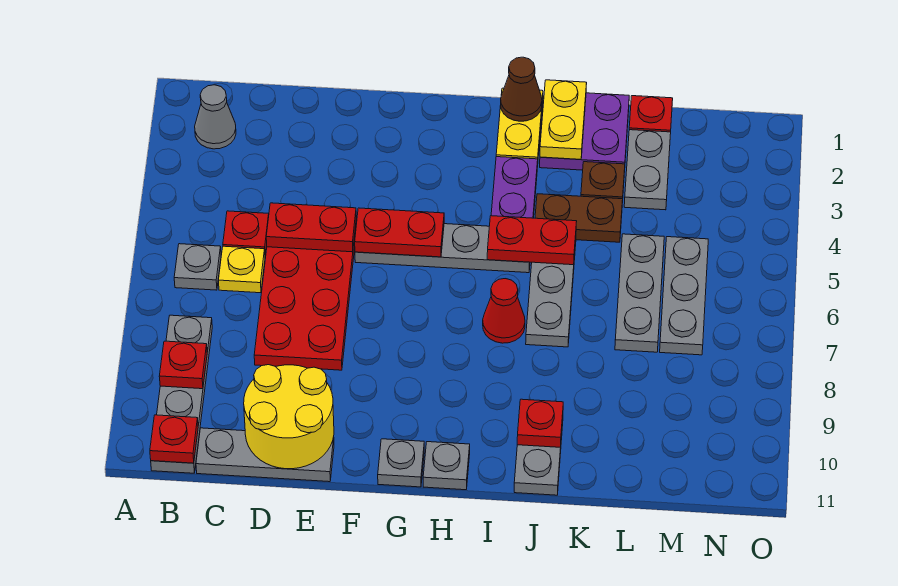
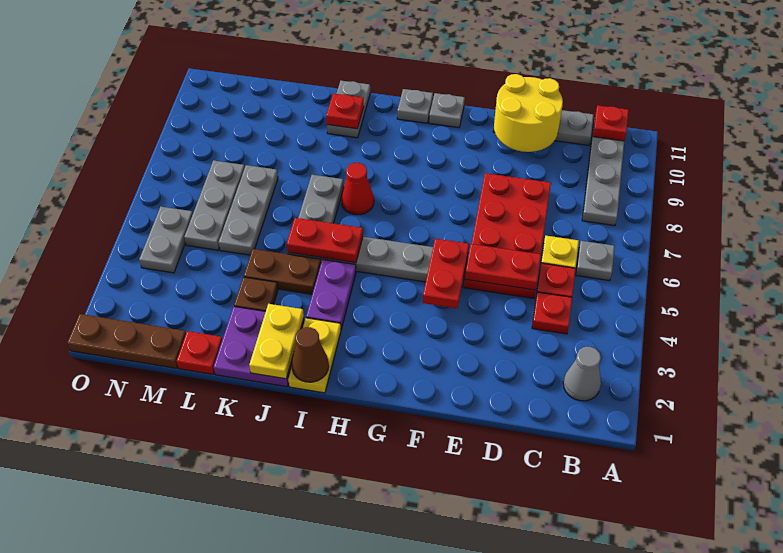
red 1x1 plate [159,341,207,389] -> red 1x1 plate moved to [532,292,572,334]
red 1x2 plate [355,208,444,257] -> red 1x2 plate turned to [423,239,469,308]
grey 1x2 plate [624,130,671,210] -> grey 1x2 plate moved to [139,207,193,273]
none -> brown 1x3 plate [67,314,186,368]

